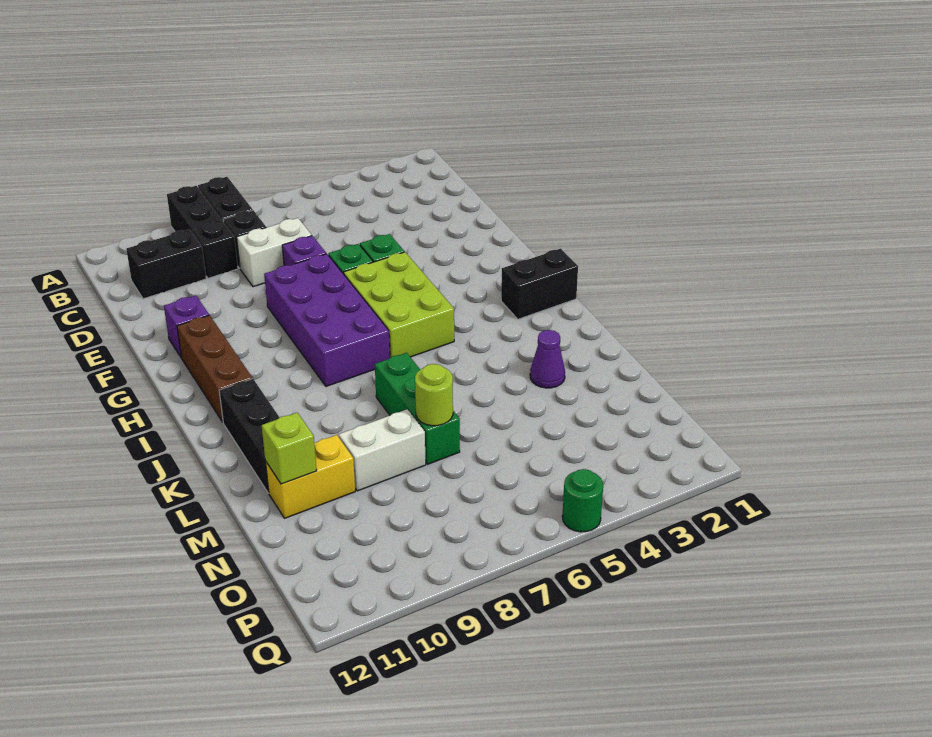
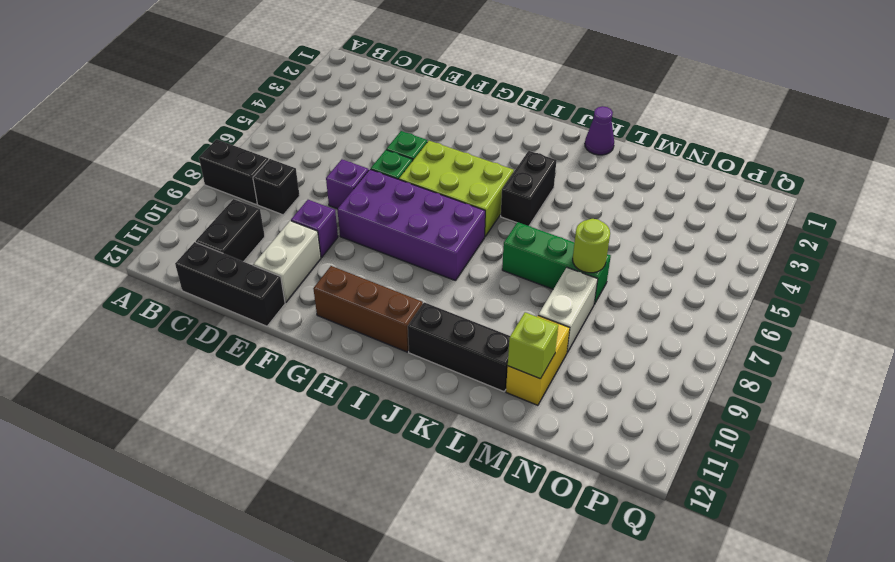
black 1x3 brick [167,186,238,278] -> black 1x3 brick moved to [175,242,285,326]
white 1x2 brick [237,218,312,287] -> white 1x2 brick moved to [253,221,321,302]
purple 1x1 brick [164,296,209,358] -> purple 1x1 brick moved to [291,200,338,257]
black 1x2 brick [501,249,578,319] -> black 1x2 brick moved to [501,151,557,226]
purple 1x1 cone [530,330,565,388] -> purple 1x1 cone moved to [585,106,614,155]
green 1x1 round brick [562,469,603,532] -> none

